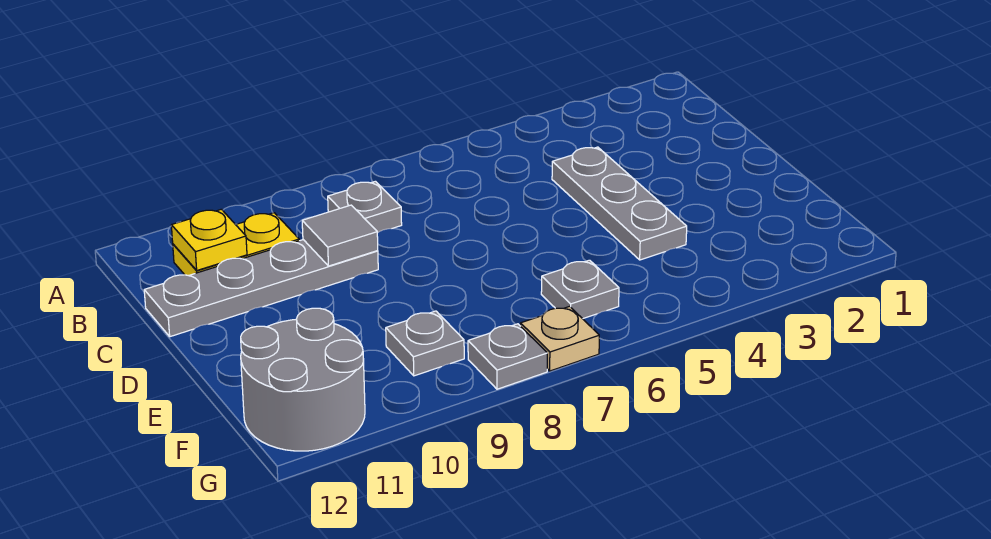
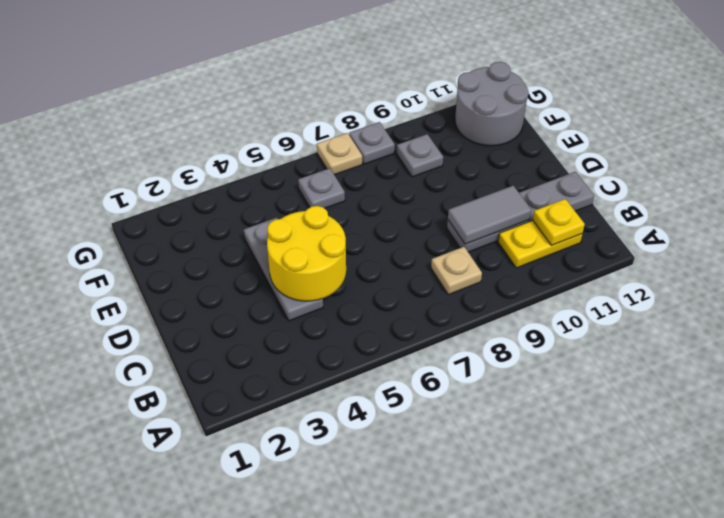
grey 1x1 plate [328,181,402,233] -> tan 1x1 plate [431,247,482,295]
none -> yellow 2x2 round brick [267,206,346,301]
grey 1x1 tile [302,205,378,266] -> grey 1x2 tile [448,185,532,244]

